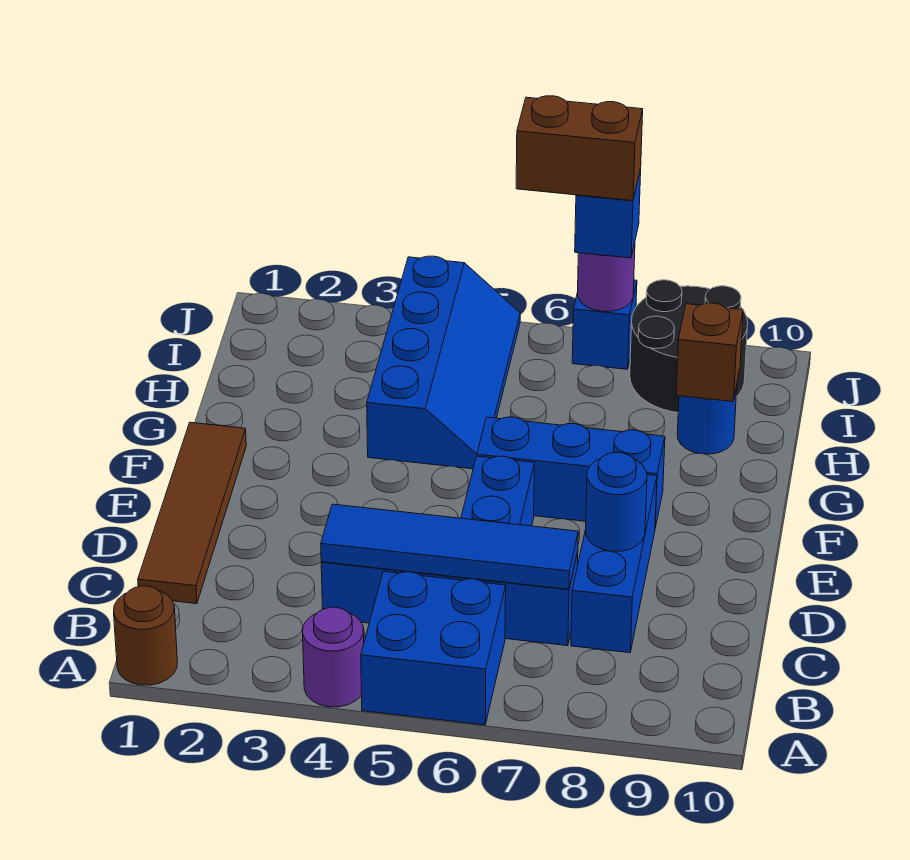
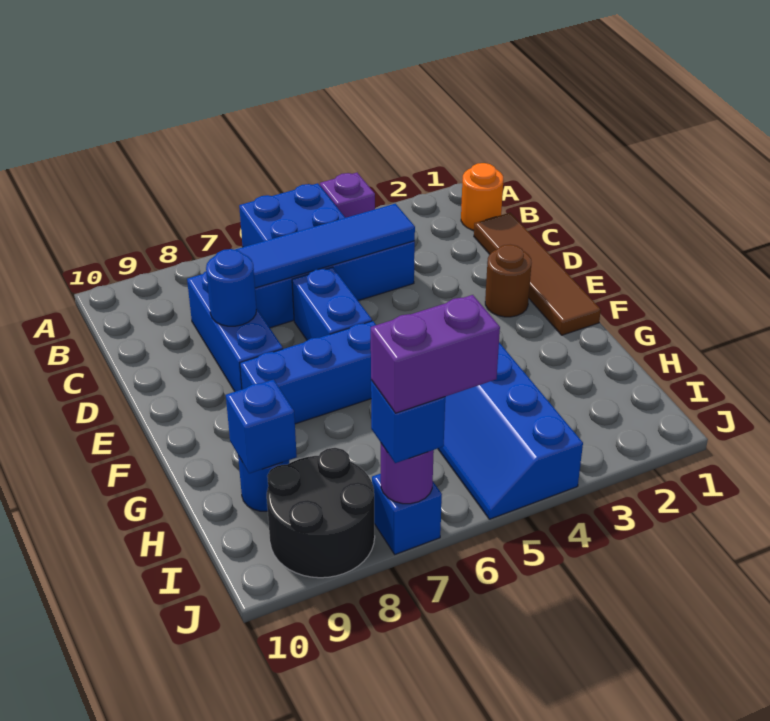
brown 1x1 round brick [114,586,177,685] -> brown 1x1 round brick moved to [485,245,532,317]
purple 1x1 round brick [303,607,364,707] -> purple 1x1 brick [320,173,375,218]
none -> orange 1x1 round brick [461,163,503,230]
brown 1x1 brick [676,303,743,402] -> blue 1x1 brick [226,379,297,473]
brown 1x2 brick [516,96,643,201] -> purple 1x2 brick [371,295,500,413]

